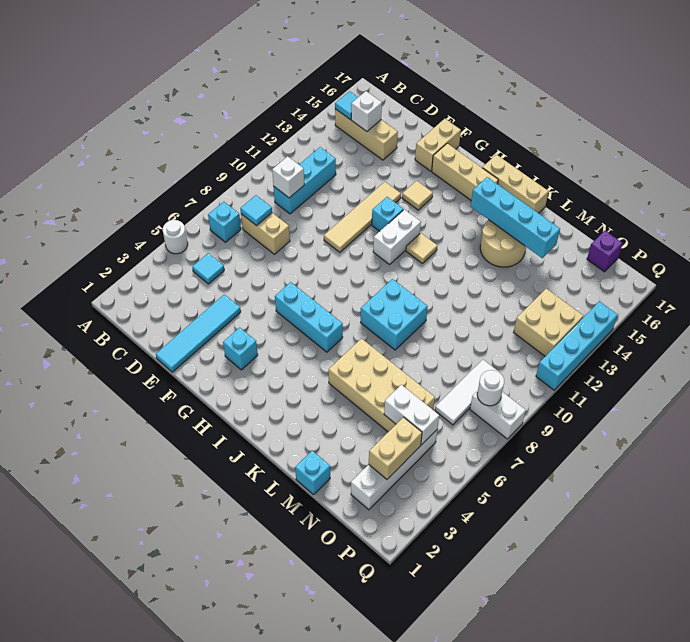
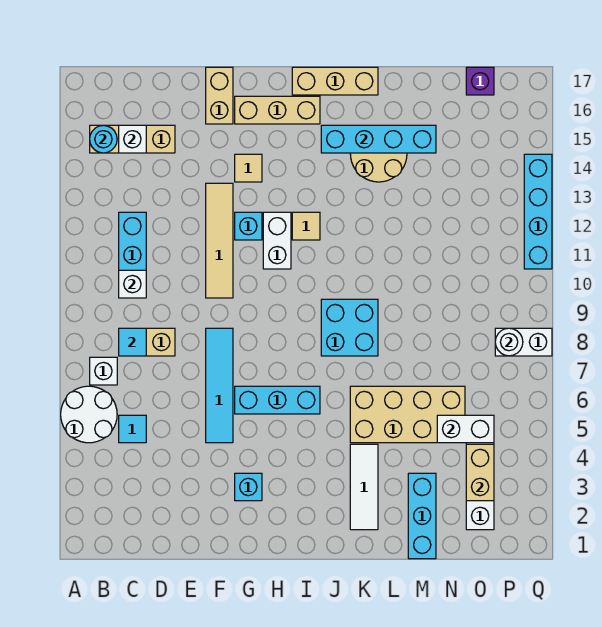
white 1x1 round brick [163,220,188,254] -> white 2x2 round brick [61,386,117,443]
cyan 1x1 brick [208,202,241,242] -> white 1x1 brick [90,357,117,385]
cyan 1x1 tile [335,91,358,120] -> cyan 1x1 round brick [90,125,117,153]
cyan 1x4 tile [156,294,241,372] -> cyan 1x4 tile moved to [206,328,233,443]
cyan 1x1 brick [295,451,330,494] -> cyan 1x3 brick [408,473,436,559]
white 1x3 tile [435,360,500,425] -> white 1x3 tile moved to [350,444,378,530]
tan 2x2 brick [514,289,583,356] -> none

